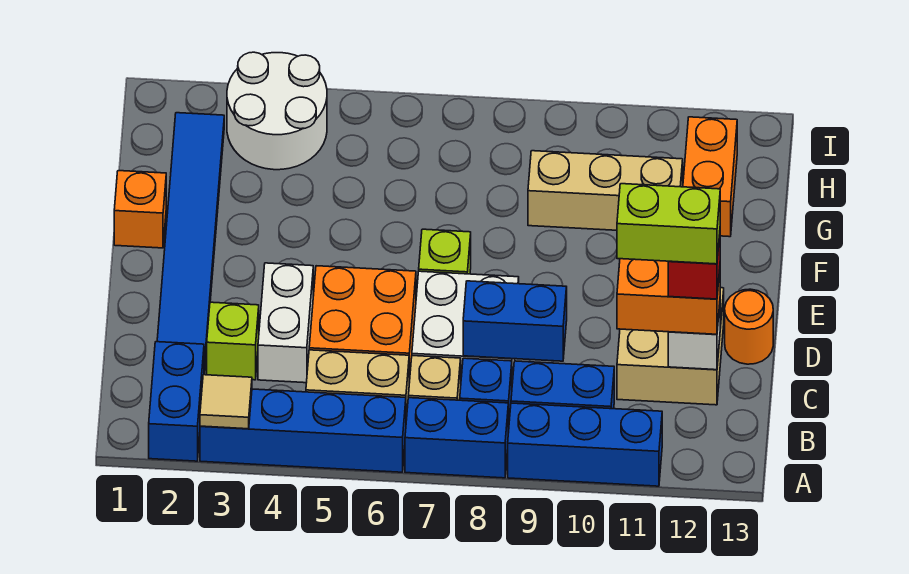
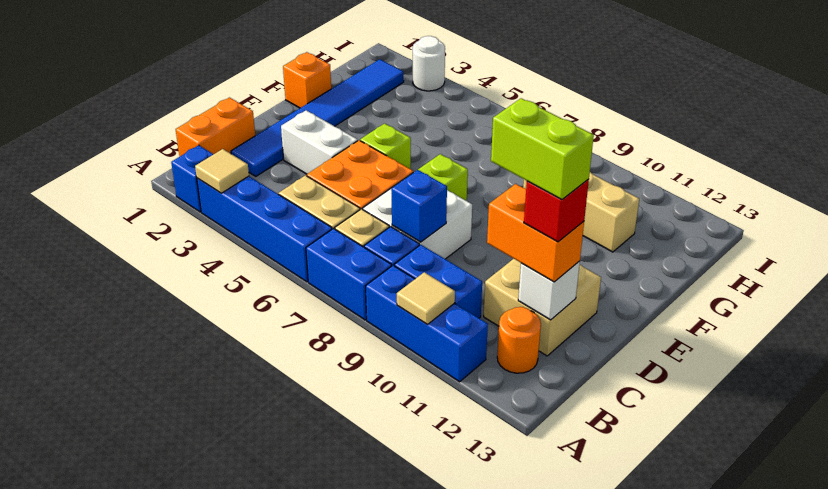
blue 1x2 brick [149,342,204,461] -> blue 1x1 brick [171,145,213,212]
none -> tan 1x1 tile [397,272,455,324]
lime 1x1 brick [207,302,259,380] -> lime 1x1 brick moved to [360,123,411,169]
white 1x2 brick [258,263,313,383] -> white 1x2 brick turned to [281,110,358,174]
blue 1x2 brick [463,281,567,361] -> blue 1x1 brick [391,170,447,242]
orange 1x1 round brick [725,289,773,364] -> orange 1x1 round brick moved to [497,307,541,373]
orange 1x2 brick [683,117,737,237] -> orange 1x2 brick moved to [176,98,255,157]
white 2x2 round brick [227,52,327,170] -> white 1x1 round brick [412,36,445,91]

